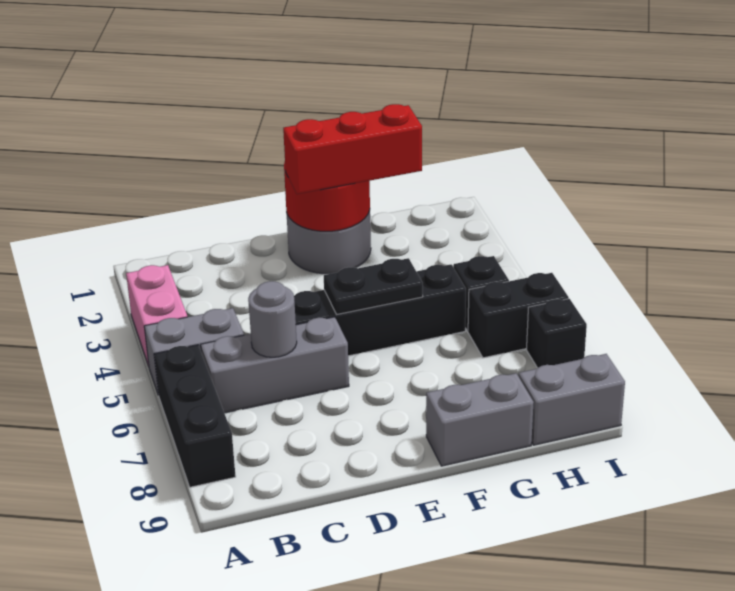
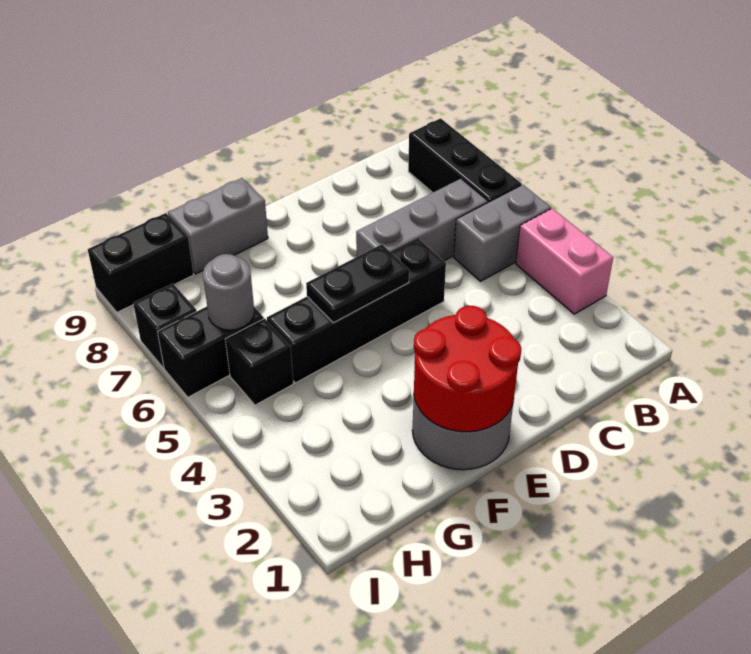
grey 1x1 round brick [248,281,297,357] -> grey 1x1 round brick moved to [203,254,255,330]
red 1x3 brick [283,104,422,194] -> none
grey 1x2 brick [518,354,625,445] -> black 1x2 brick [88,213,194,312]

